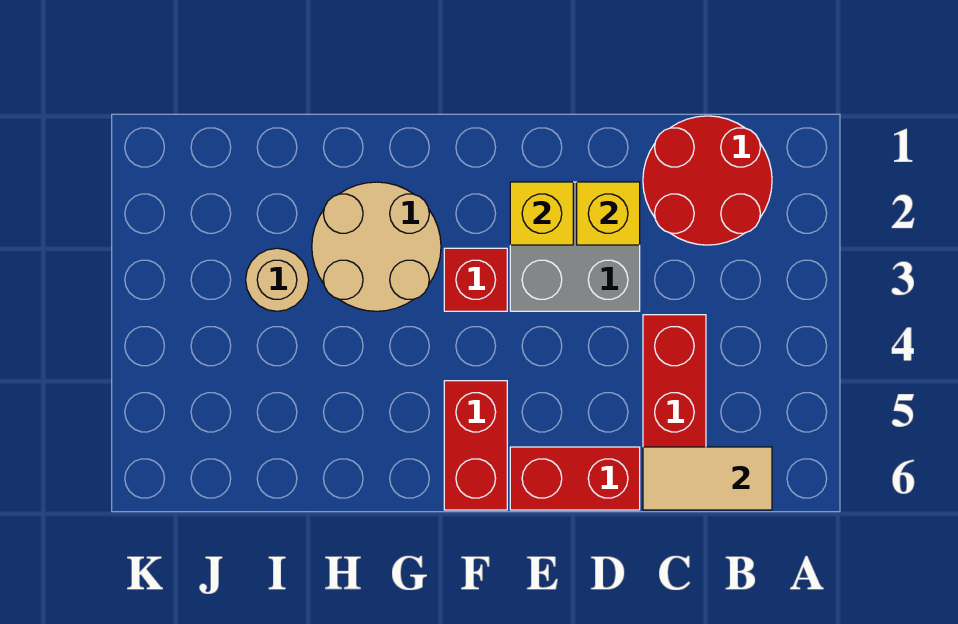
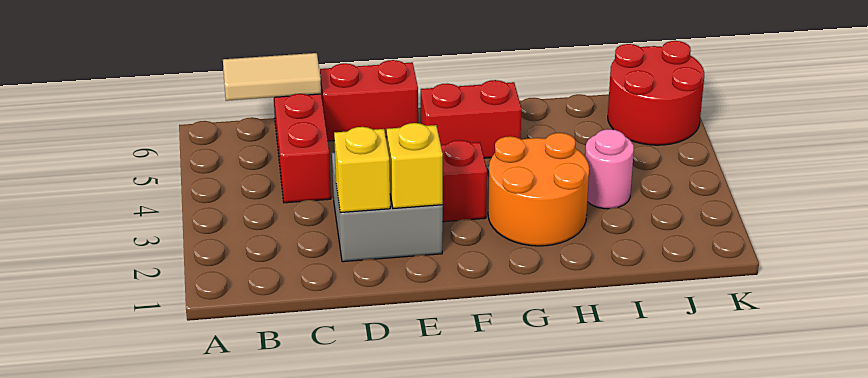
red 2x2 round brick [643,116,772,245] -> red 2x2 round brick moved to [608,41,704,145]
red 1x2 brick [444,381,507,510] -> red 1x2 brick turned to [421,80,522,158]
tan 2x2 round brick [312,182,441,311] -> orange 2x2 round brick [488,133,589,246]
tan 1x1 round brick [246,248,309,311] -> pink 1x1 round brick [585,129,634,209]

